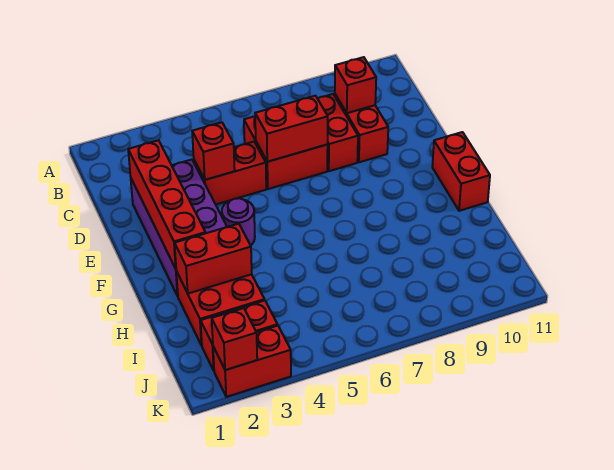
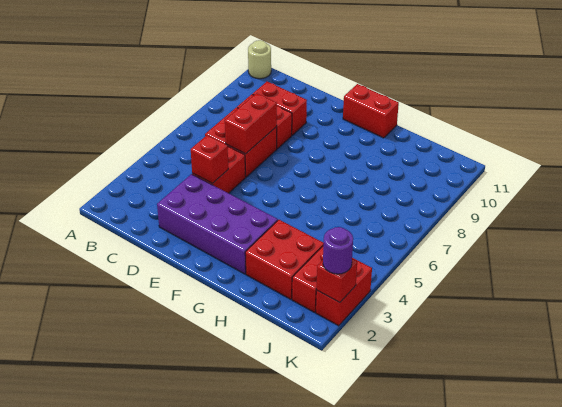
none -> tan 1x1 round brick [248,40,271,79]
red 1x1 brick [335,57,376,113] -> none
red 1x4 brick [128,140,206,269] -> none
purple 1x1 round brick [222,198,255,245] -> purple 1x1 round brick moved to [323,227,353,274]
red 1x2 brick [175,224,252,294] -> none

